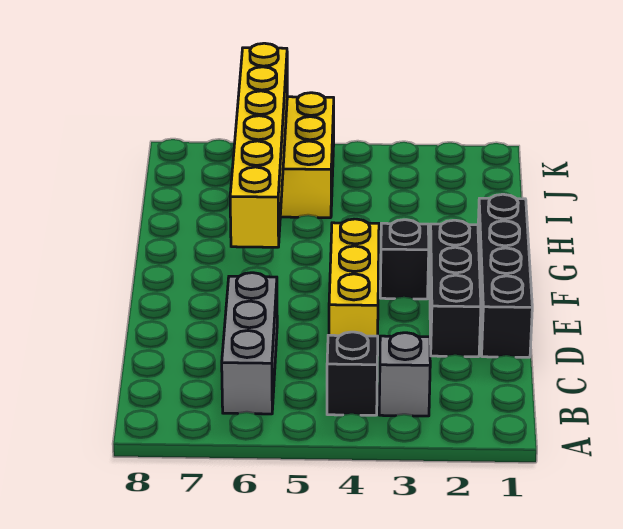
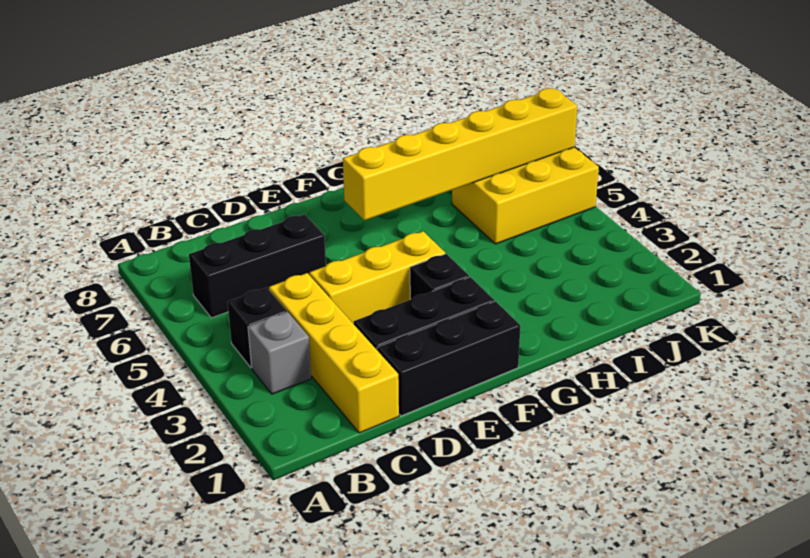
grey 1x3 brick [222,273,277,414] -> black 1x3 brick [189,214,326,318]
none -> yellow 1x4 brick [269,273,399,433]
black 1x4 brick [478,194,532,357] -> black 1x3 brick [377,301,520,416]

